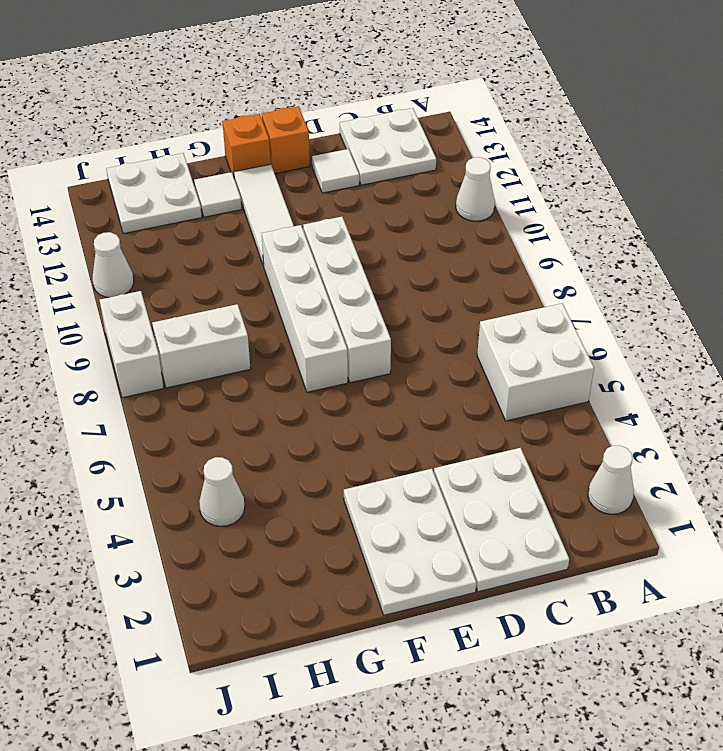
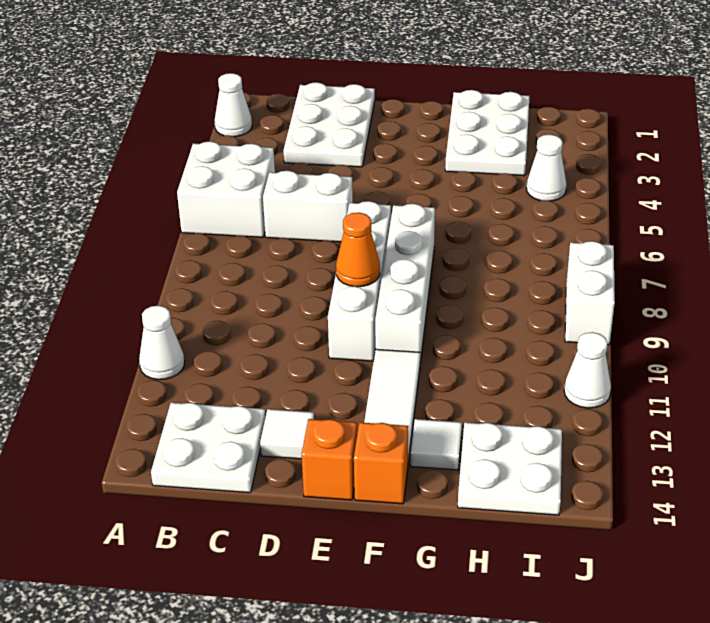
white 2x3 plate [344,469,476,615] -> white 2x3 plate moved to [445,90,530,176]
none -> orange 1x1 cone [336,212,380,287]
white 1x2 brick [152,304,250,388] -> white 1x2 brick moved to [263,171,353,242]

